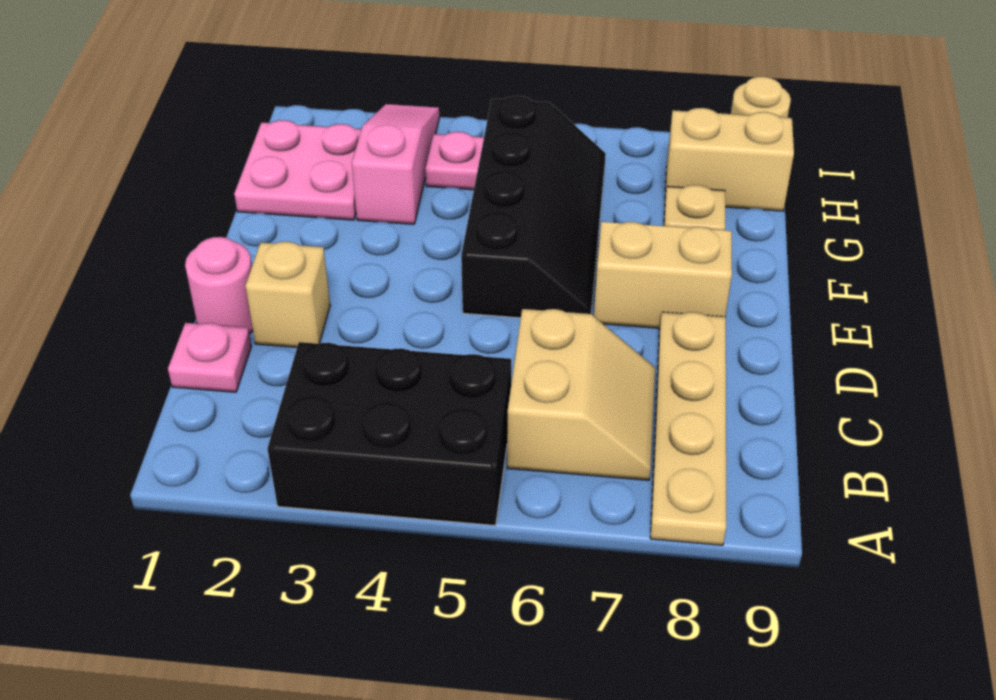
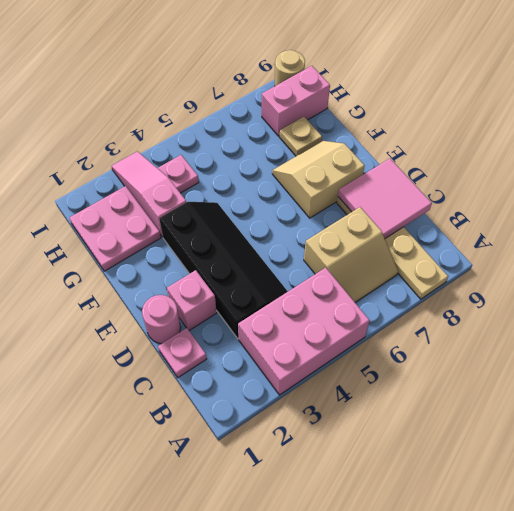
black 2x3 brick [267,342,511,526] -> pink 2x3 brick [238,268,370,395]
tan 2x2 slope [507,309,655,480] -> tan 2x2 slope turned to [304,207,398,302]
none -> pink 2x2 tile [338,159,432,238]
tan 1x1 brick [246,242,330,347] -> pink 1x1 brick [167,270,217,330]
black 2x4 slope [461,96,606,318] -> black 2x4 slope moved to [159,202,288,339]
tan 1x2 brick [665,108,794,211] -> pink 1x2 brick [262,66,330,136]

